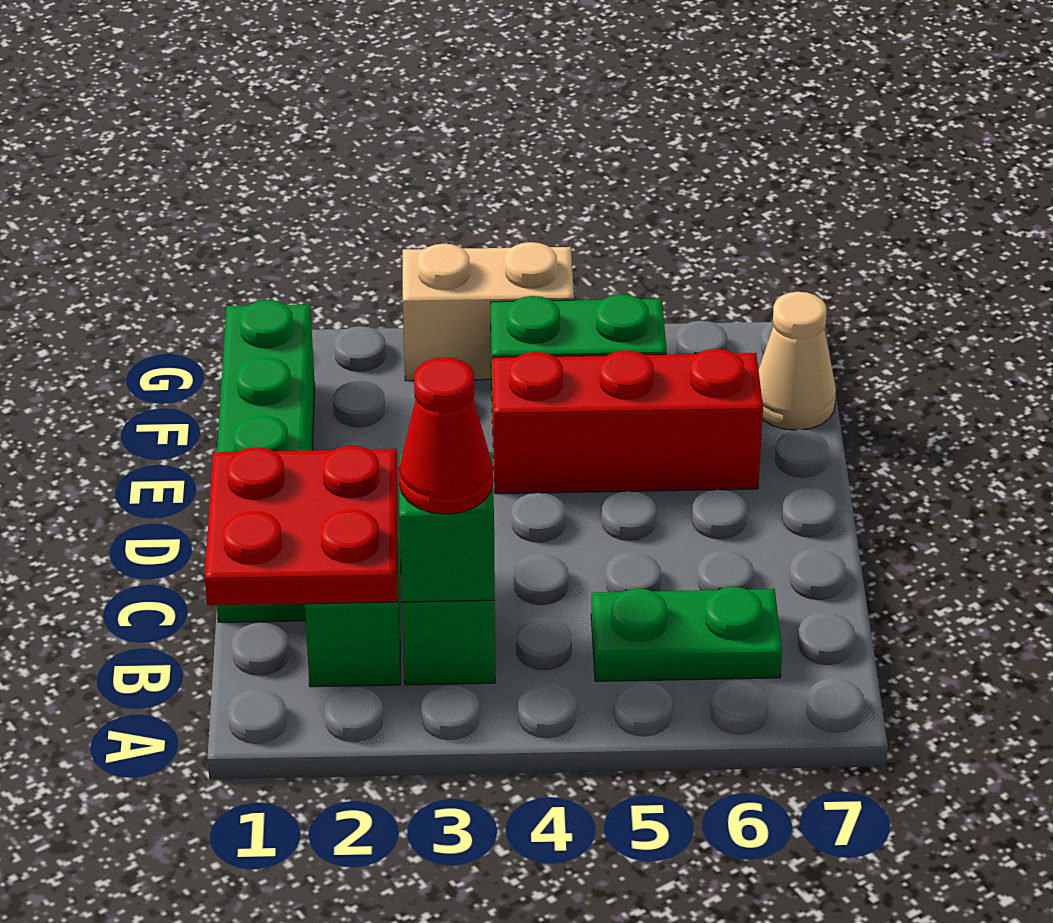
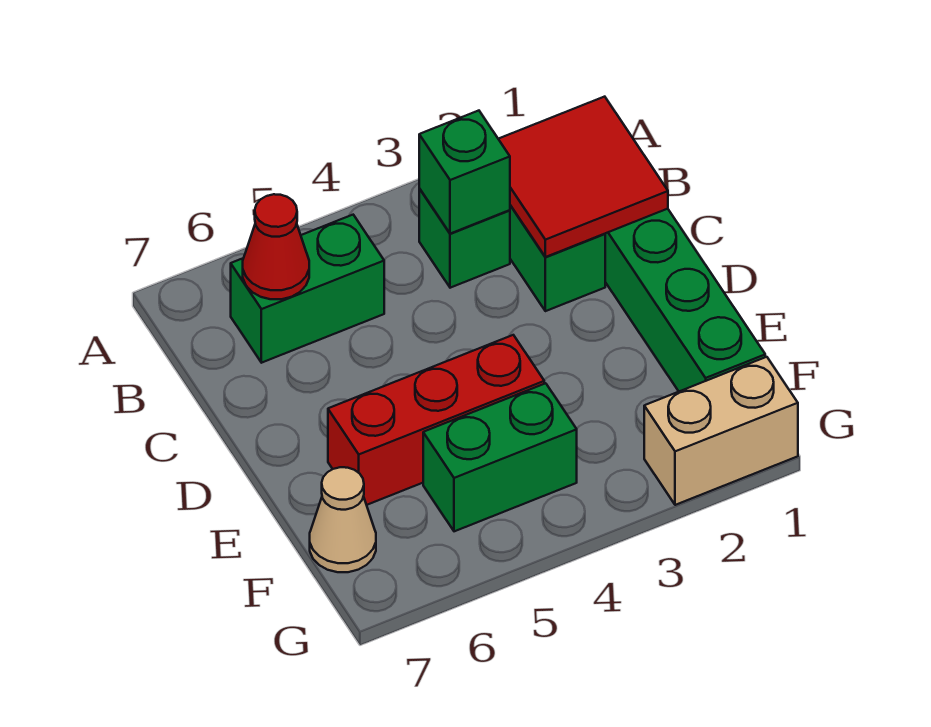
red 2x2 plate [205,446,398,605] -> red 2x2 tile [499,97,668,257]
red 1x1 cone [399,357,493,514] -> red 1x1 cone moved to [243,194,309,299]
green 1x2 plate [591,587,782,681] -> green 1x2 brick [231,215,384,363]
tan 1x2 brick [403,242,574,381] -> tan 1x2 brick moved to [644,357,798,505]

